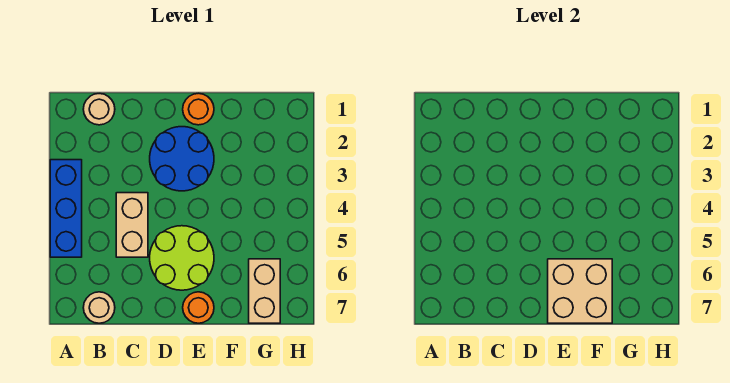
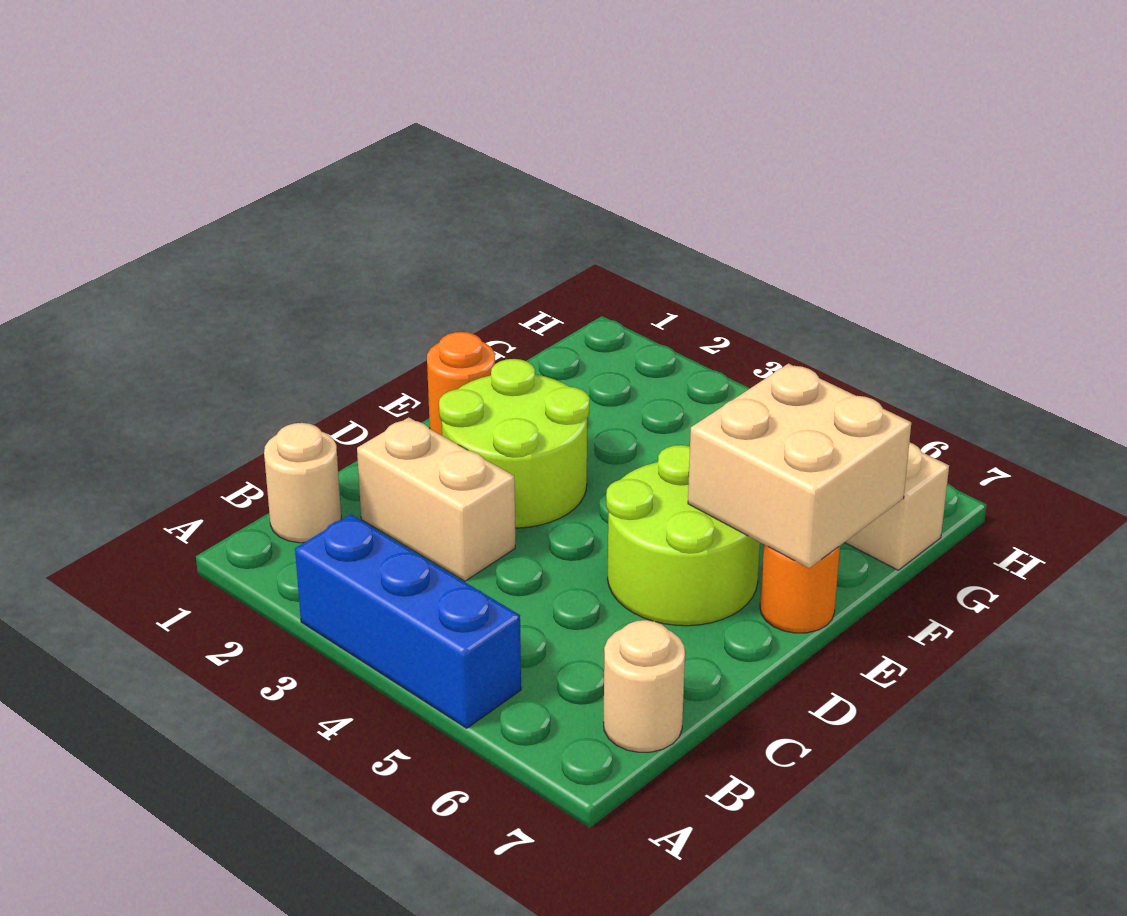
tan 1x2 brick [116,193,148,257] -> tan 1x2 brick moved to [357,417,515,581]
blue 2x2 round brick [150,127,214,191] -> lime 2x2 round brick [439,359,589,528]

